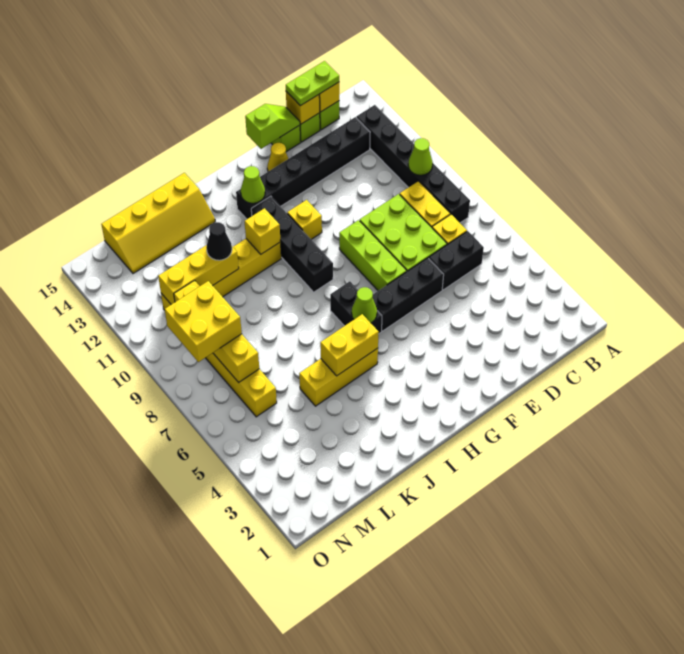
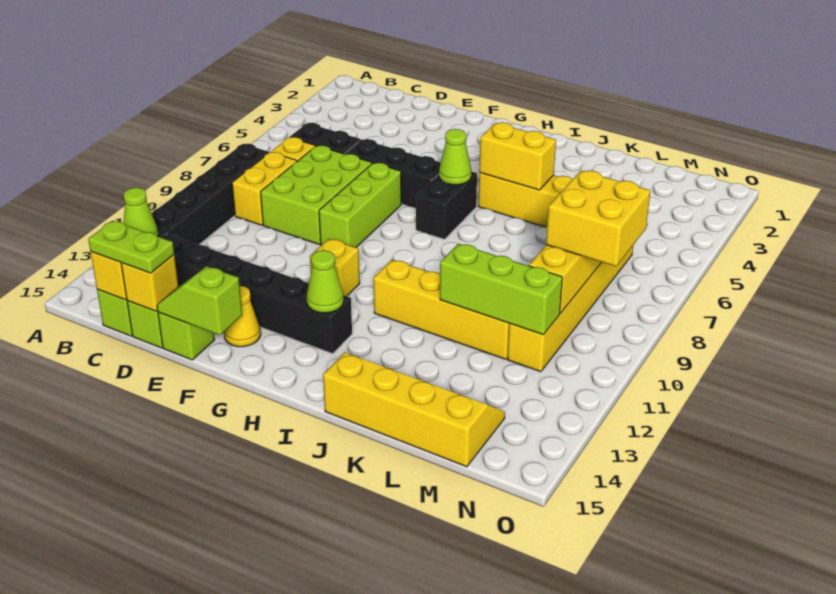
lime 1x1 cone [408,138,433,175] -> lime 1x1 cone moved to [123,188,158,236]
black 1x4 brick [251,196,333,292] -> none
yellow 1x1 brick [245,208,281,254] -> none
yellow 1x3 brick [158,245,239,305] -> lime 1x3 brick [440,244,562,335]
black 1x1 cone [206,222,232,260] -> none

